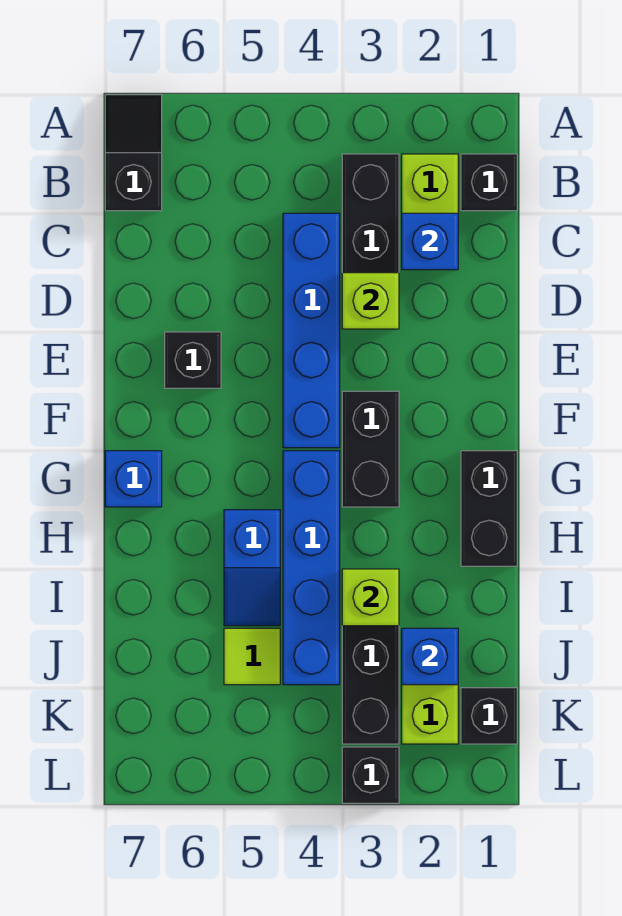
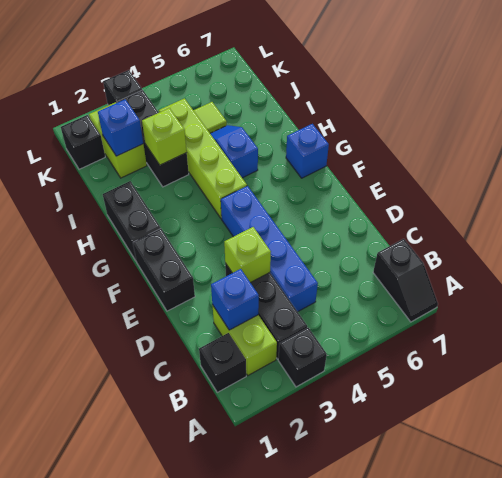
black 1x1 brick [165,332,221,388] -> black 1x1 brick moved to [278,328,327,387]
black 1x2 brick [342,391,399,507] -> black 1x2 brick moved to [133,229,195,311]
blue 1x4 brick [283,451,340,685] -> lime 1x4 brick [159,98,247,219]

